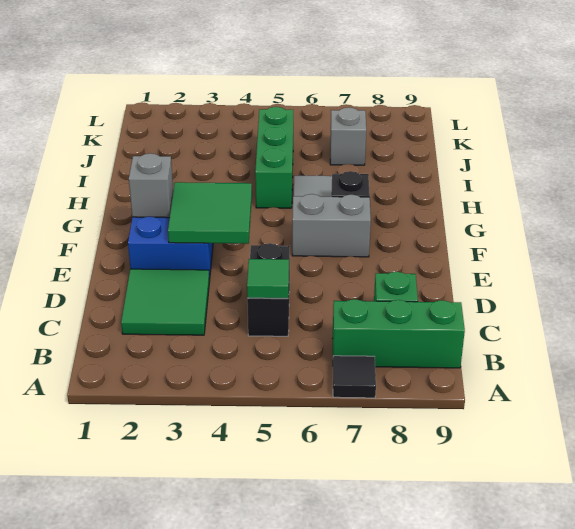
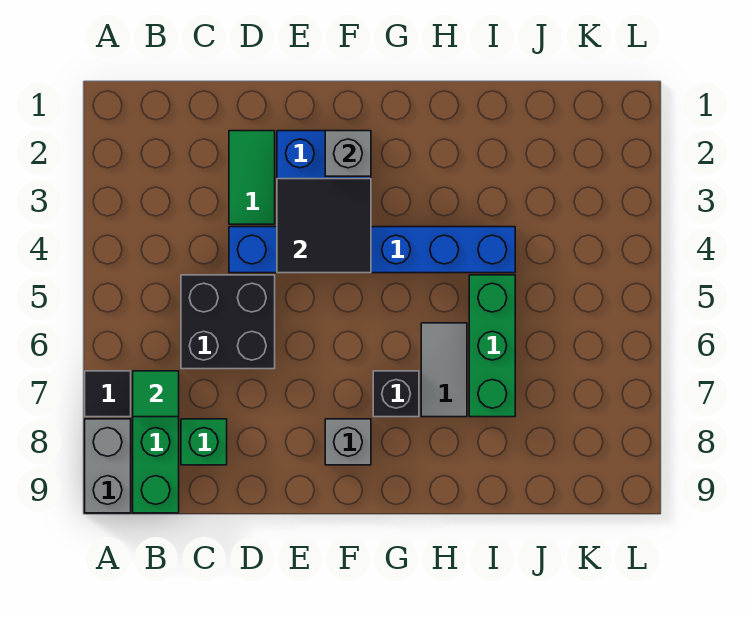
green 2x2 tile [121,269,210,335] -> green 1x2 tile [229,131,275,224]
black 1x2 brick [247,243,290,336] -> black 2x2 brick [181,275,275,369]
green 1x1 tile [247,259,289,298] -> green 1x1 tile moved to [133,371,179,417]
none -> blue 1x6 brick [229,227,515,273]
green 2x2 tile [168,182,252,244] -> black 2x2 tile [277,179,371,273]
grey 1x2 brick [292,194,371,257] -> grey 1x2 brick moved to [85,419,131,513]
green 1x3 brick [255,107,293,208] -> green 1x3 brick turned to [469,275,515,417]
grey 1x1 brick [330,107,366,165] -> grey 1x1 brick moved to [325,419,371,465]

